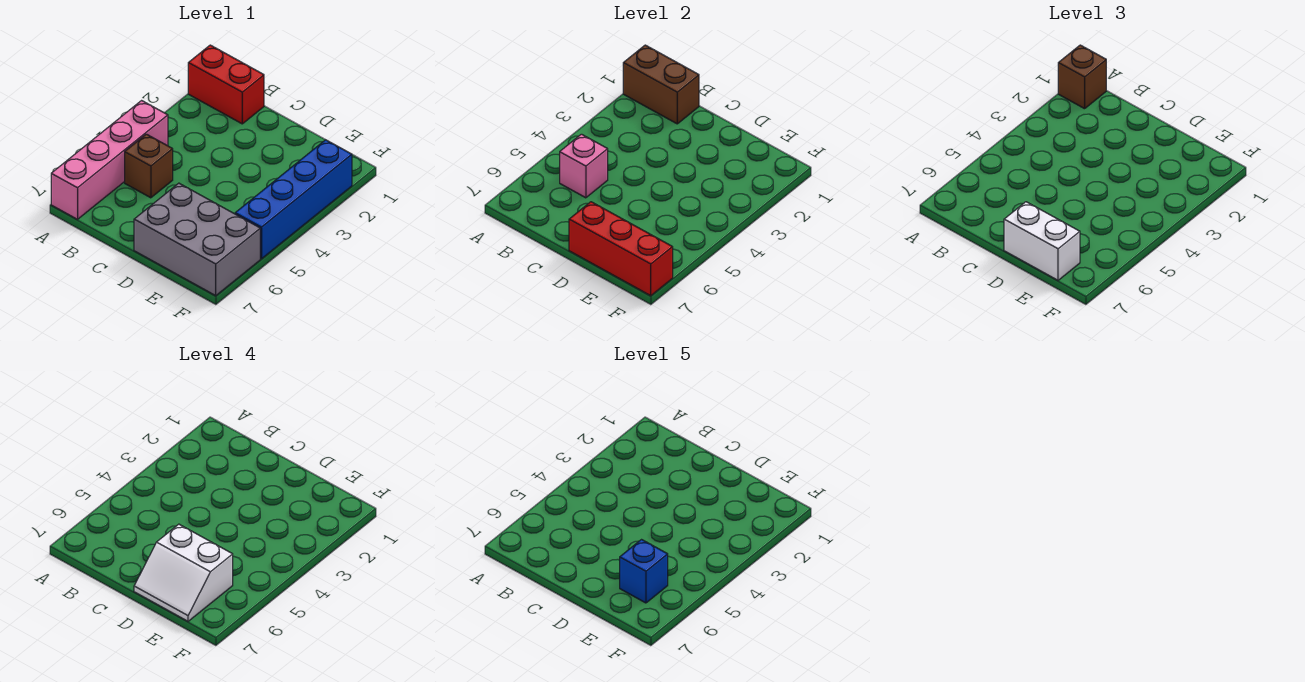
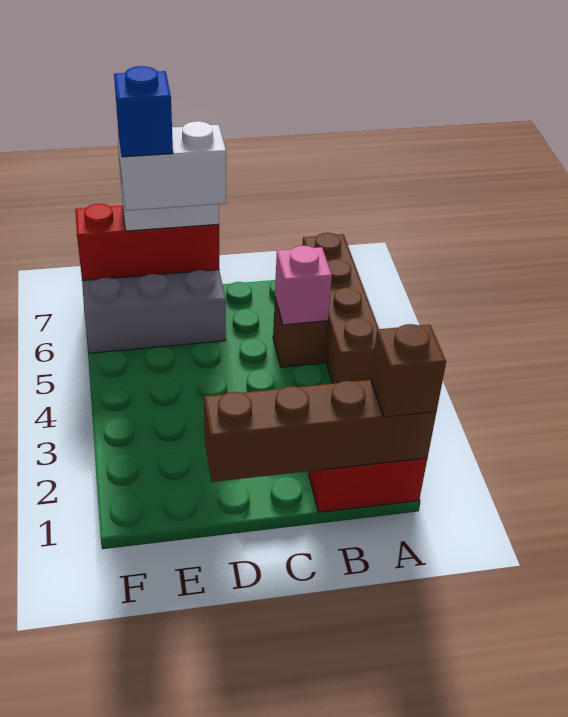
brown 1x2 brick [623,45,699,124] -> brown 1x4 brick [204,380,436,482]
pink 1x4 brick [51,101,168,219] -> brown 1x4 brick [302,233,379,384]
blue 1x4 brick [235,140,352,259] -> none

